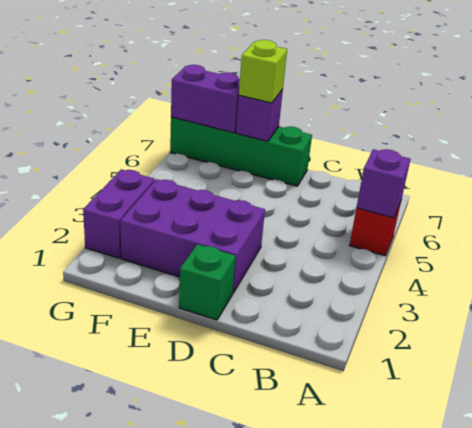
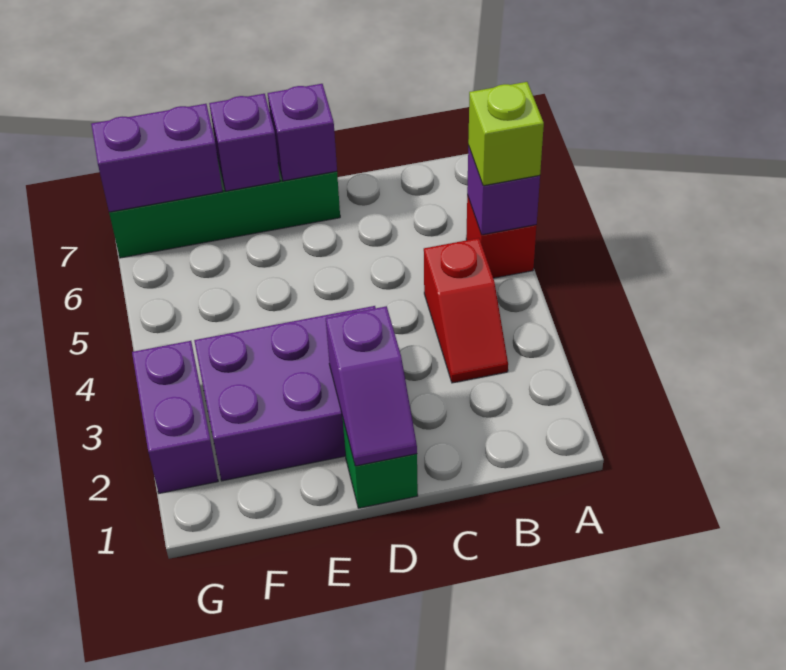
none -> red 1x2 slope [424,238,508,383]
none -> purple 1x2 slope [326,306,417,466]
none -> purple 1x1 brick [268,84,337,181]
lime 1x1 brick [239,40,287,103] -> lime 1x1 brick moved to [468,82,544,186]

